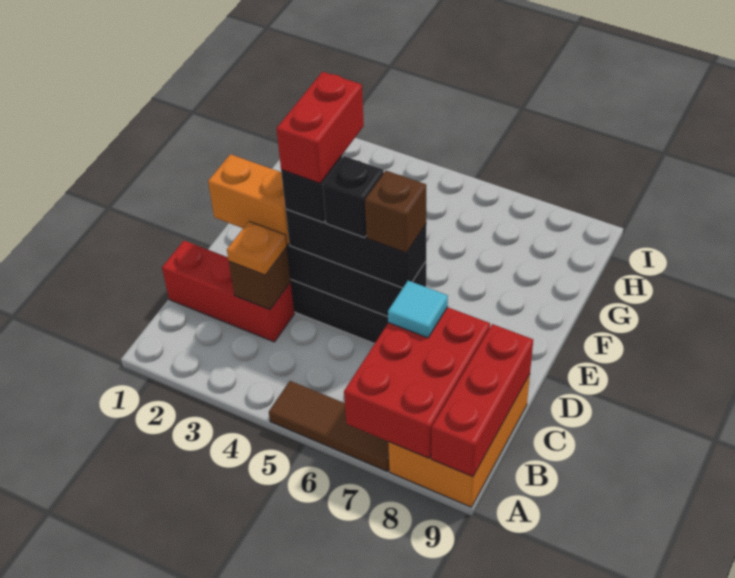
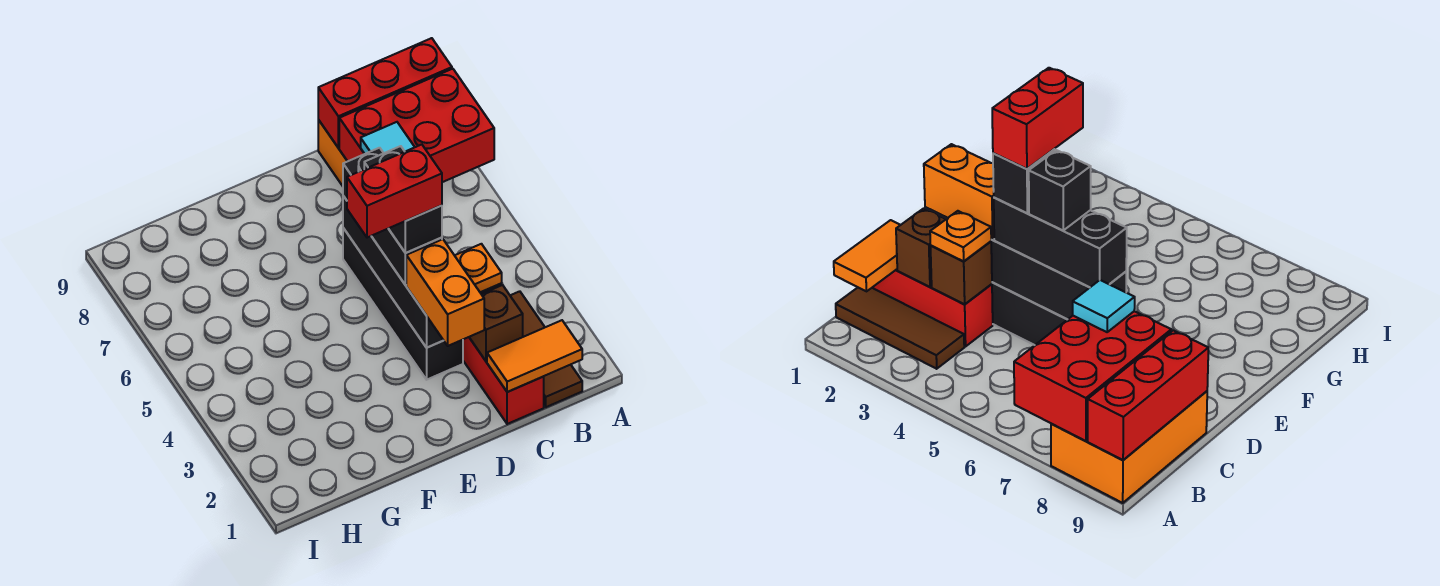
brown 1x3 tile [269,381,389,472] -> brown 1x3 tile moved to [510,291,582,407]
none -> orange 1x2 tile [487,320,582,392]
brown 1x1 brick [365,171,426,253] -> brown 1x1 brick moved to [469,285,523,361]

